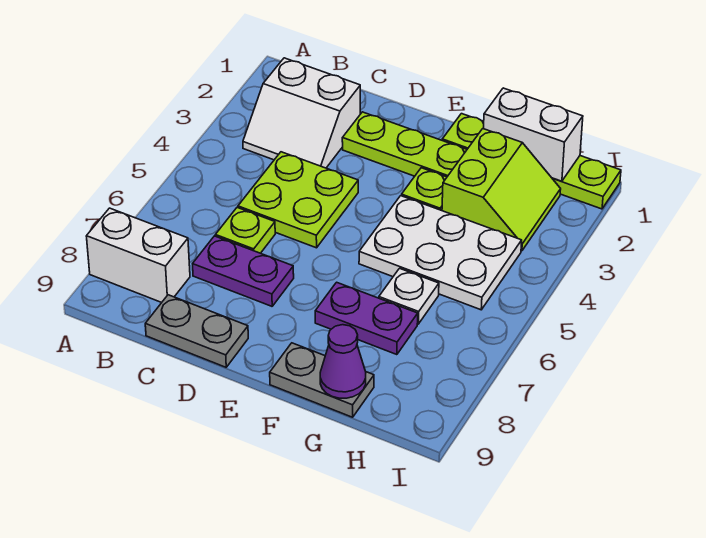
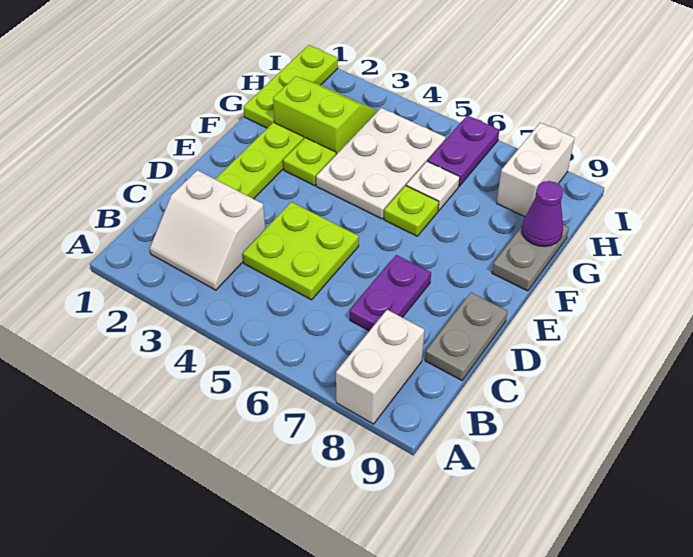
white 2x2 slope [243,58,360,168] -> white 2x2 slope turned to [150,170,265,290]
lime 1x1 plate [215,208,275,253] -> lime 1x1 plate moved to [384,186,439,236]
lime 1x4 plate [442,114,621,209] -> lime 1x3 plate [243,45,338,128]
purple 1x2 plate [315,282,418,355] -> purple 1x2 plate moved to [428,115,499,186]
white 1x2 brick [483,88,583,181] -> white 1x2 brick moved to [497,123,575,217]

